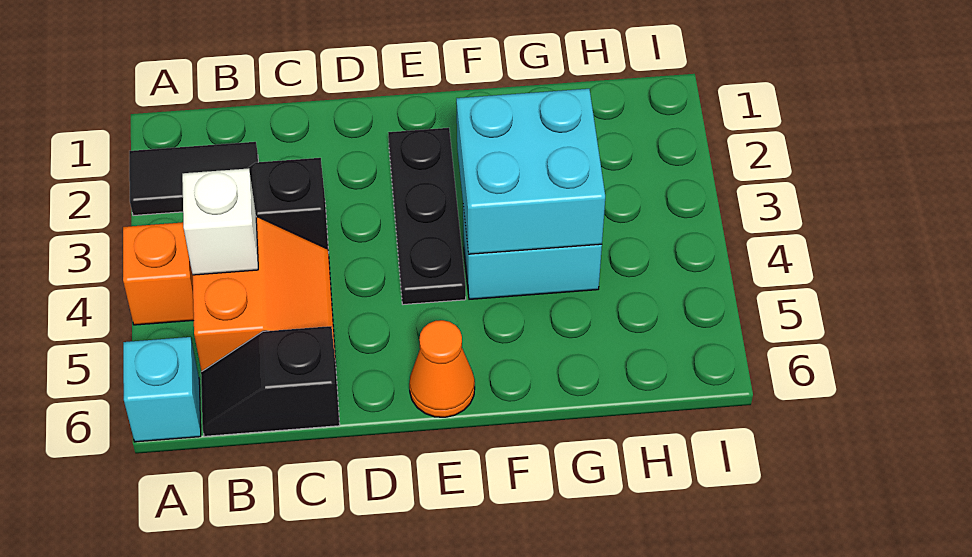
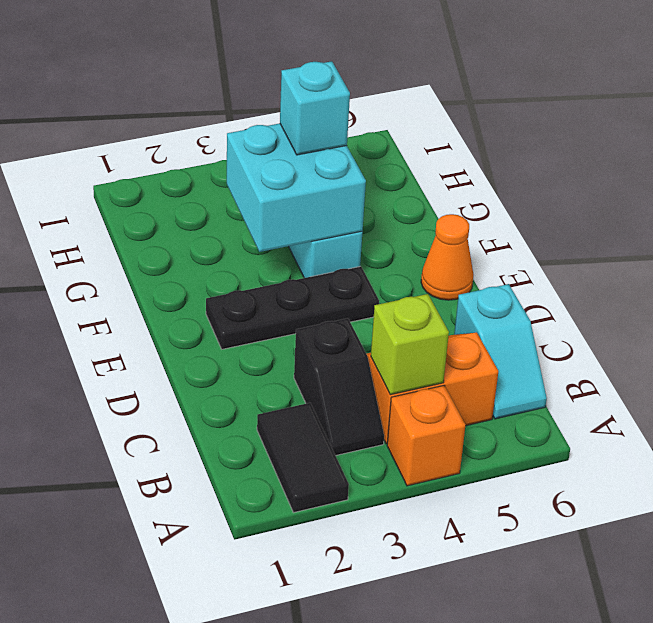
cyan 1x1 brick [123,337,201,442] -> cyan 1x1 brick moved to [280,61,350,155]
white 1x1 brick [182,168,258,275] -> lime 1x1 brick [371,294,449,395]
black 1x2 slope [201,326,340,436] -> cyan 1x2 slope [454,284,547,419]

